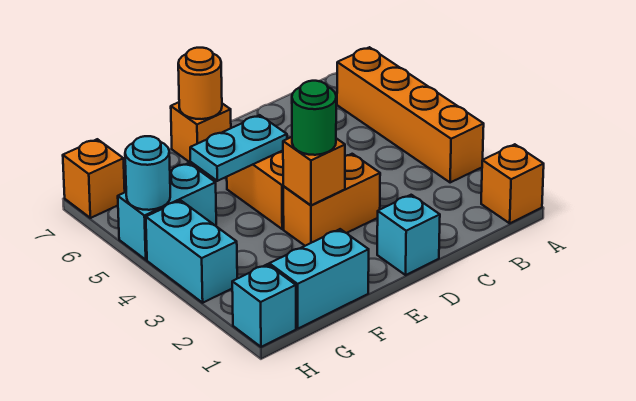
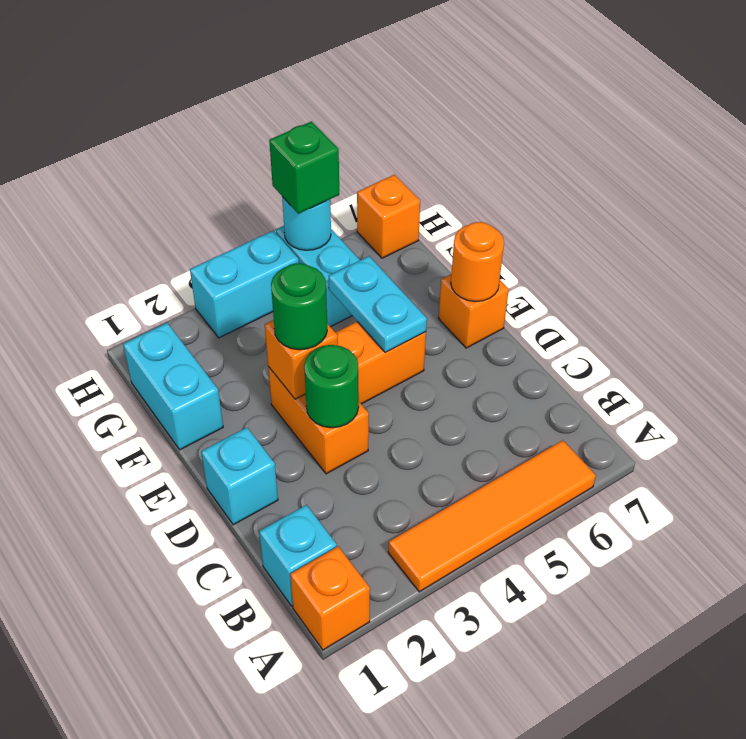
orange 1x4 brick [337,47,484,182] -> orange 1x4 tile [388,440,596,592]
none -> green 1x1 round brick [304,345,359,428]
cyan 1x1 brick [232,264,296,347] -> cyan 1x1 brick moved to [259,505,337,606]
none -> green 1x1 brick [269,121,339,214]

